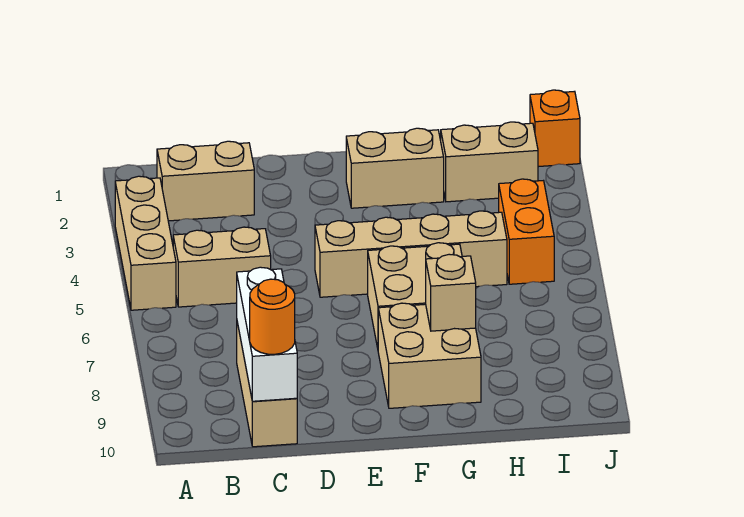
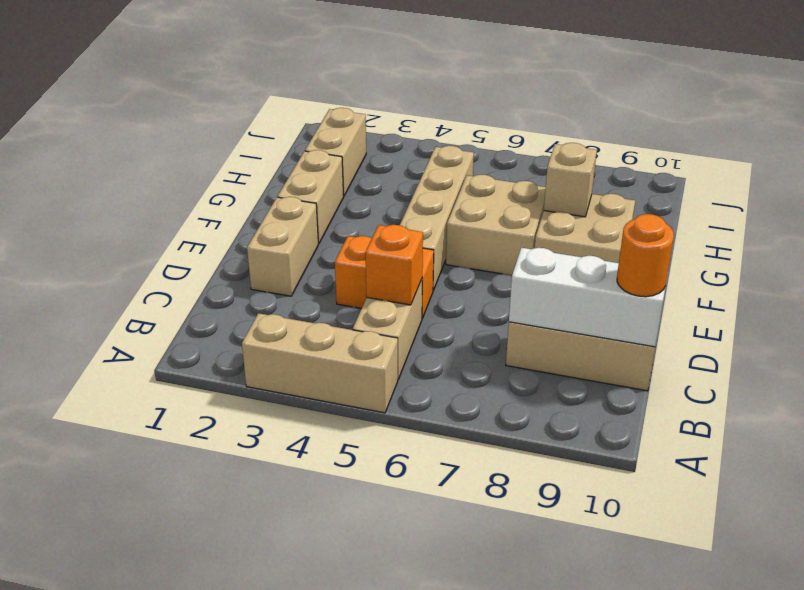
tan 1x2 brick [157,141,254,221] -> tan 1x2 brick moved to [247,197,318,296]
orange 1x2 brick [499,179,554,284] -> orange 1x2 brick moved to [335,236,434,318]
orange 1x1 brick [530,90,580,167] -> orange 1x1 brick moved to [365,225,423,305]

